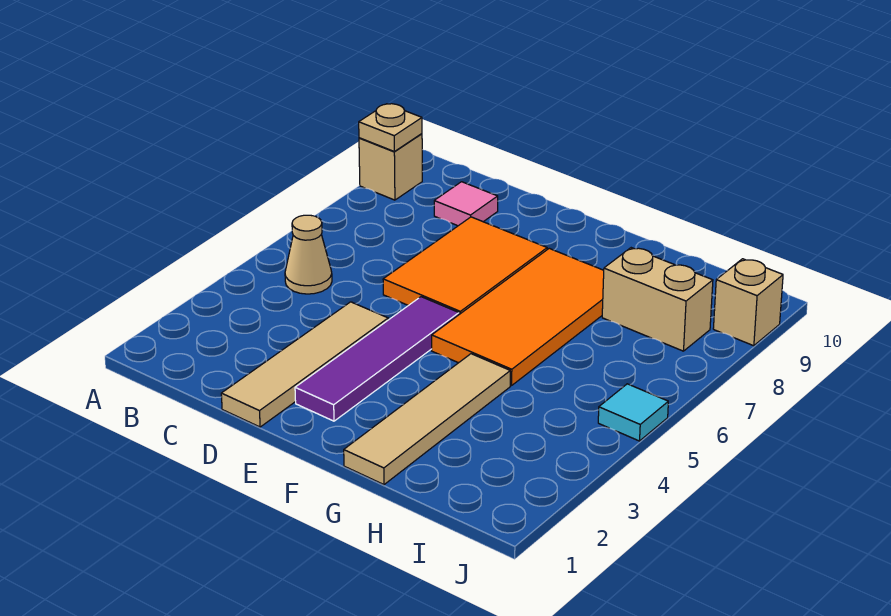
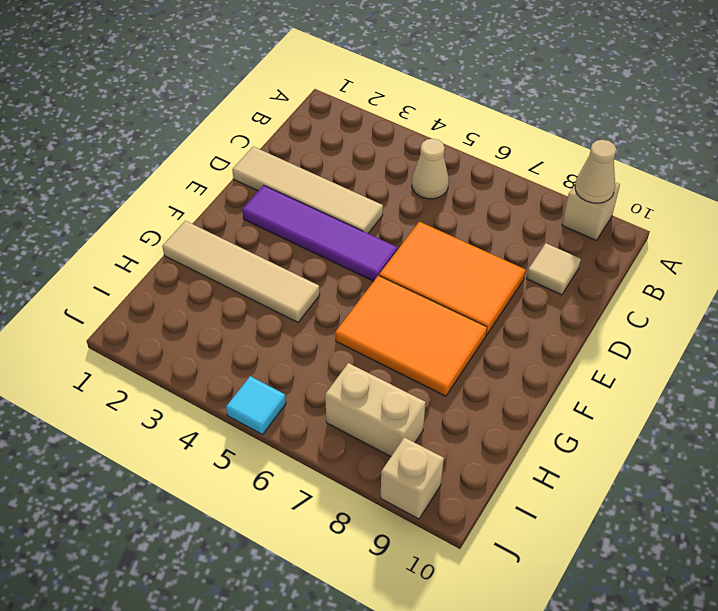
tan 1x1 plate [359,104,422,151] -> tan 1x1 cone [575,140,616,203]
pink 1x1 tile [434,182,498,226] -> tan 1x1 tile [527,243,581,295]
orange 2x4 tile [432,248,604,386] -> orange 2x3 tile [335,276,487,396]
tan 1x2 brick [602,248,713,351] -> tan 1x2 brick turned to [325,363,426,456]

